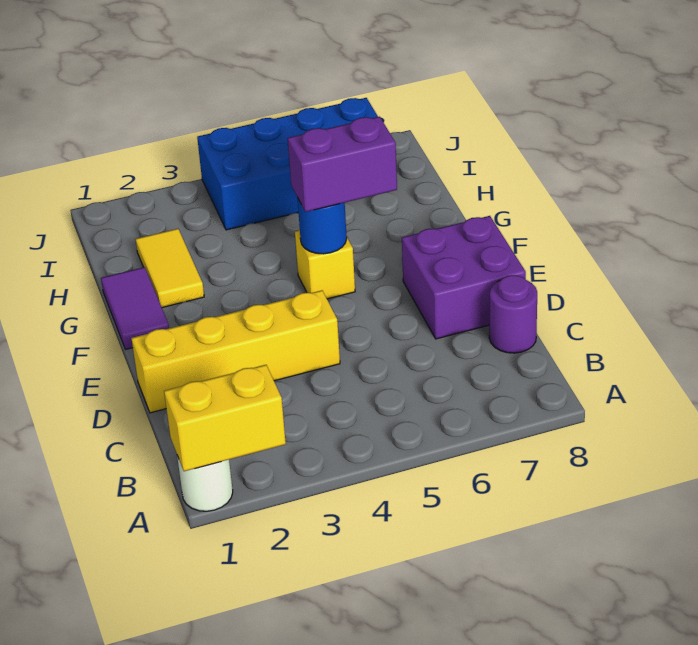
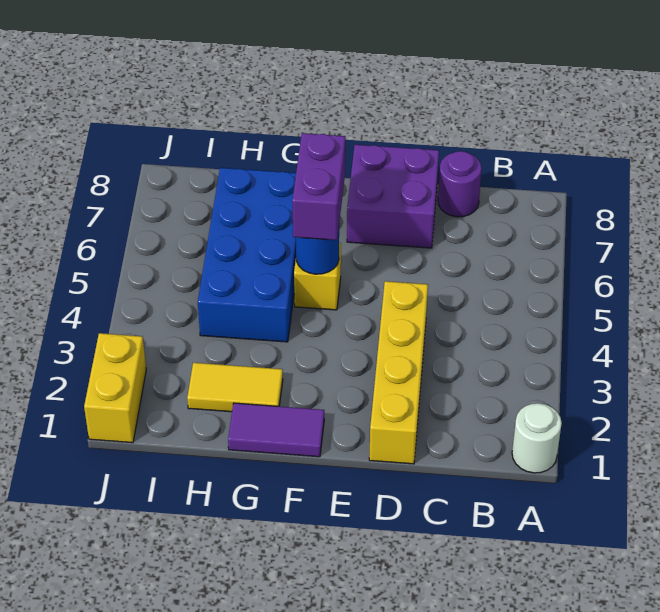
yellow 1x2 brick [164,365,286,471] -> yellow 1x2 brick moved to [84,333,146,443]
blue 2x4 brick [197,98,378,230] -> blue 2x4 brick moved to [198,168,296,342]

